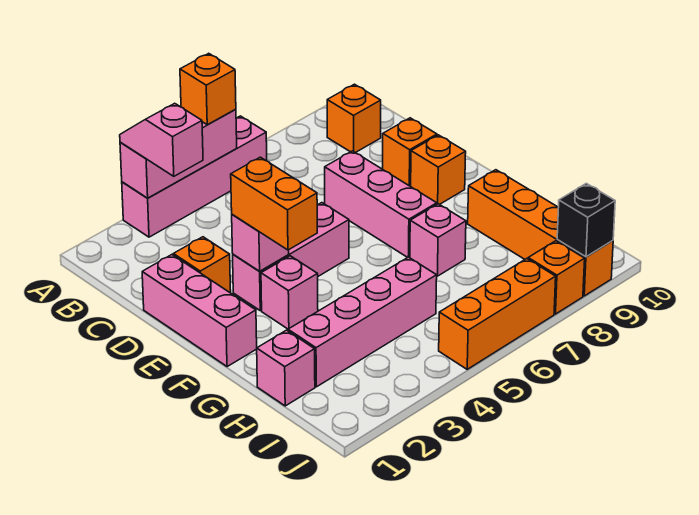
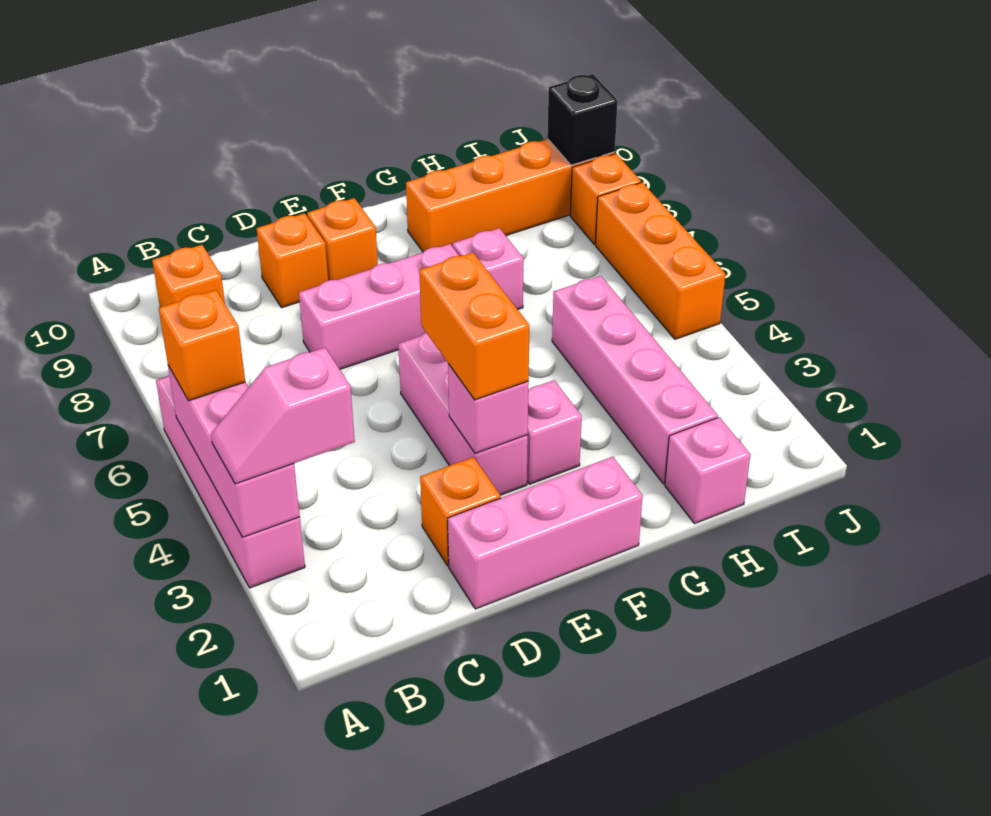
orange 1x2 brick [231,157,317,250] -> orange 1x2 brick turned to [419,253,529,400]

